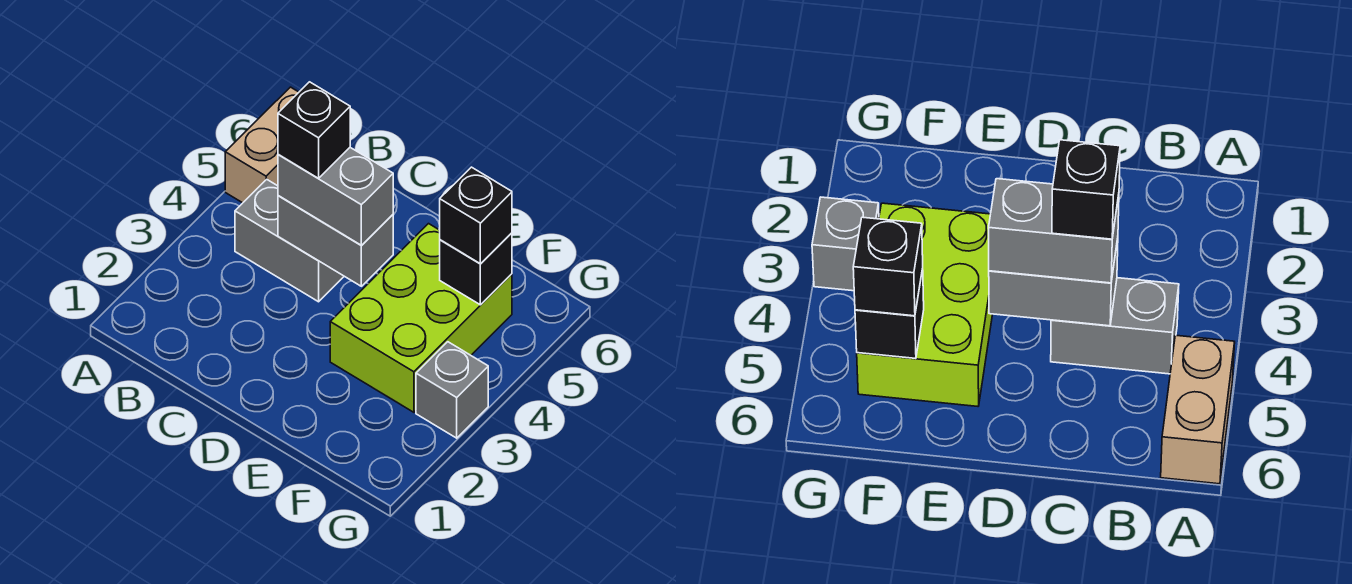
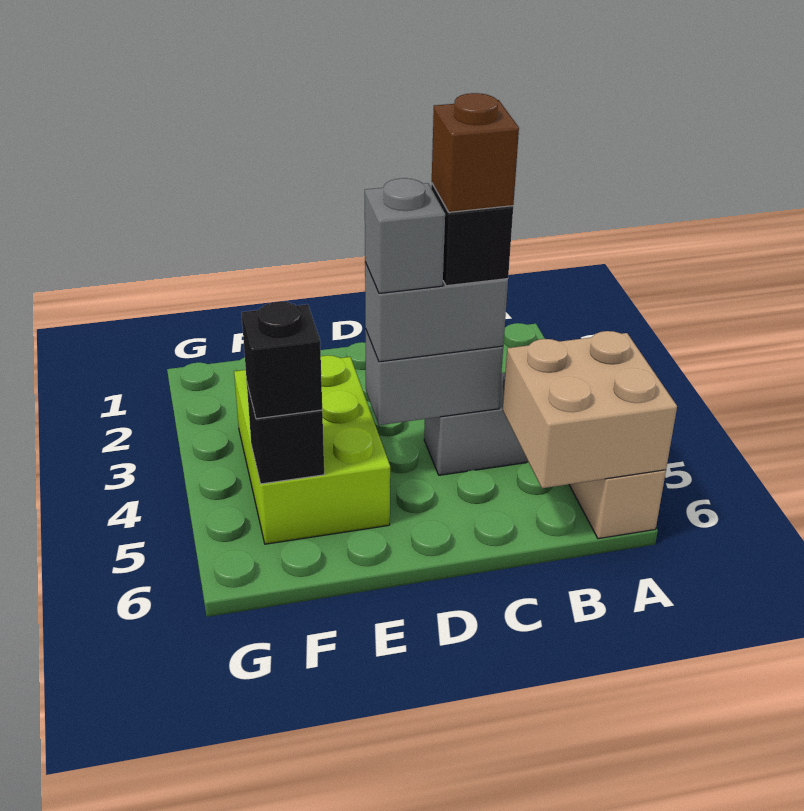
none -> tan 2x2 brick [503,331,677,488]
none -> brown 1x1 brick [432,93,519,212]
grey 1x1 brick [416,342,488,438] -> grey 1x1 brick moved to [365,178,445,293]

